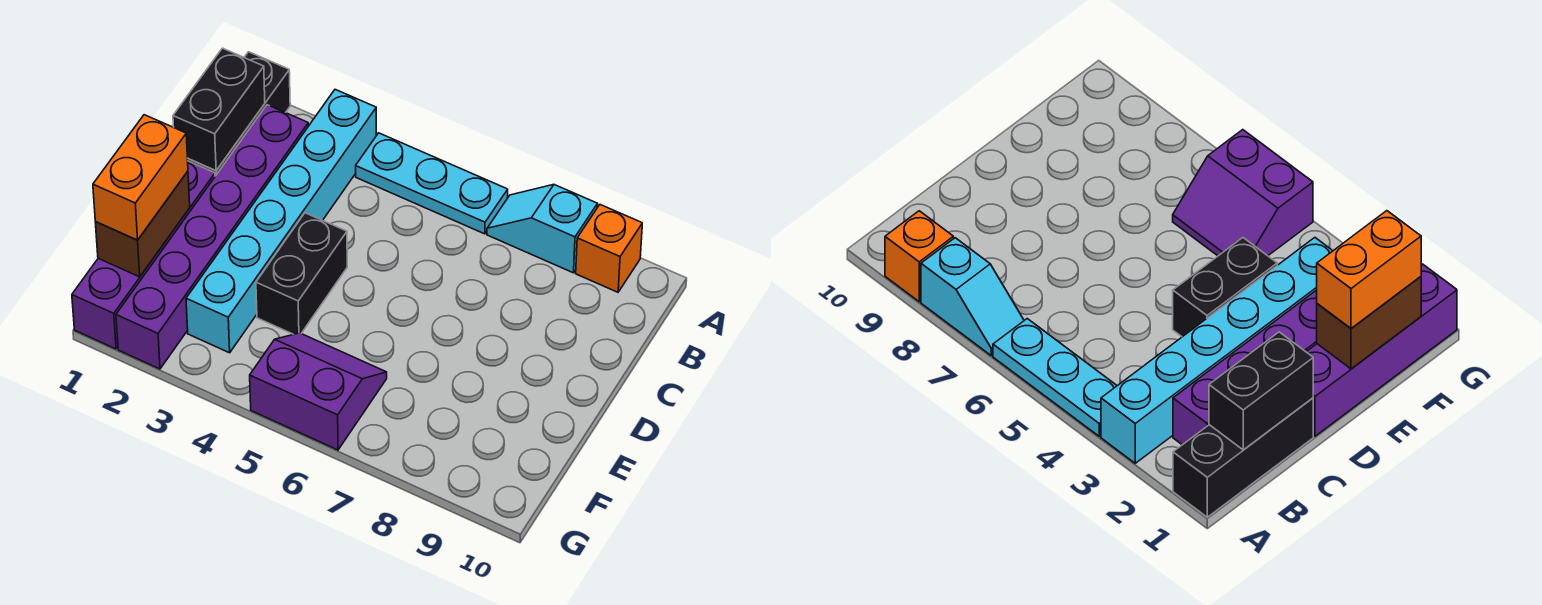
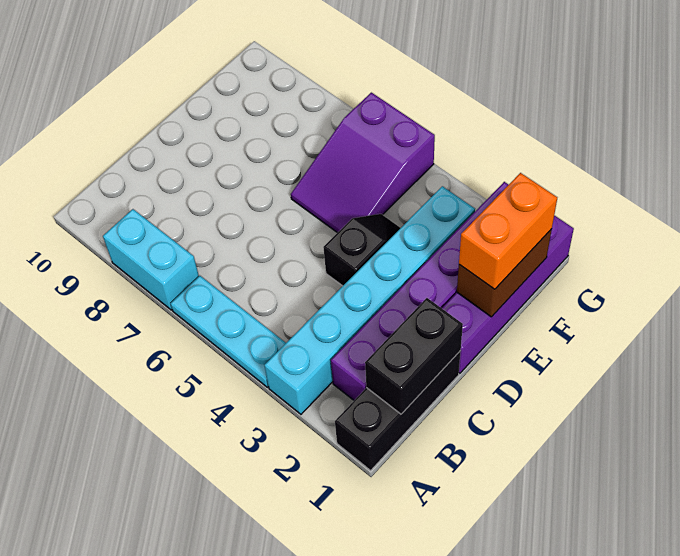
cyan 1x2 slope [487,185,598,273] -> cyan 1x2 brick [103,209,199,310]
orange 1x1 brick [576,205,642,292] -> none
black 1x2 brick [256,213,347,334] -> black 1x2 slope [323,214,400,286]
purple 2x2 slope [250,333,387,450] -> purple 2x3 slope [291,93,435,233]

